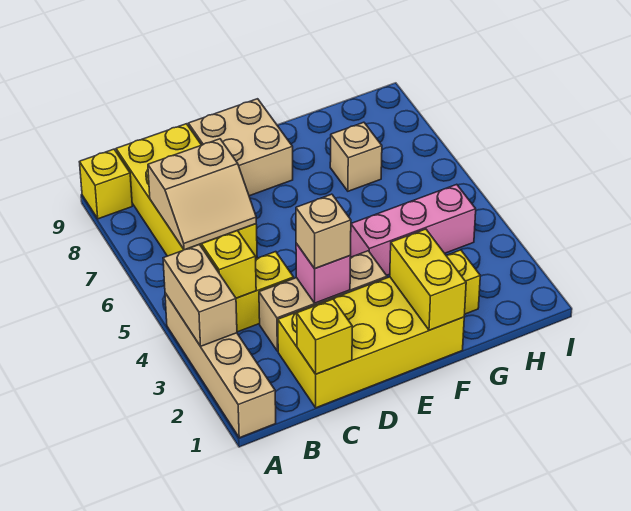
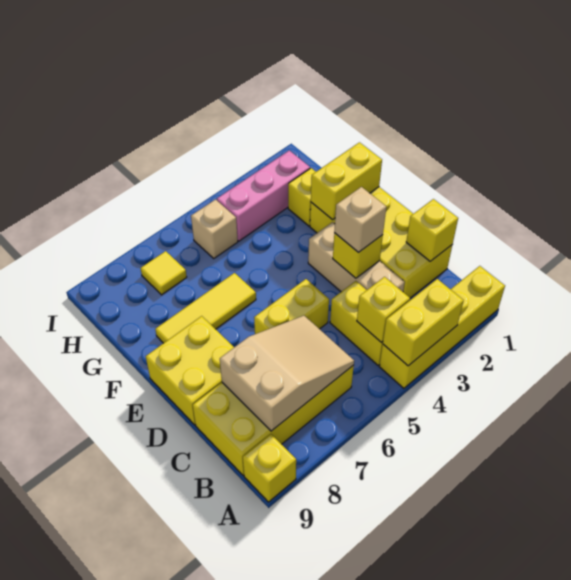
tan 1x4 brick [165,293,276,438] -> yellow 1x4 brick [379,266,505,388]
tan 1x2 brick [163,244,237,346] -> yellow 1x2 brick [383,279,464,366]
tan 2x2 slope [148,139,256,250] -> tan 2x3 slope [220,316,354,431]
pink 1x1 brick [296,243,351,303] -> yellow 1x1 brick [333,233,383,278]
none -> yellow 1x2 brick [254,279,329,334]
tan 2x2 brick [188,99,293,196] -> yellow 2x2 brick [146,316,234,425]
pink 1x3 brick [350,184,476,275] -> pink 1x3 brick turned to [217,150,310,241]
none -> yellow 1x3 tile [155,273,256,343]
tan 1x1 brick [330,122,382,191] -> tan 1x1 brick moved to [191,200,238,258]
none -> yellow 1x1 tile [140,251,187,295]

